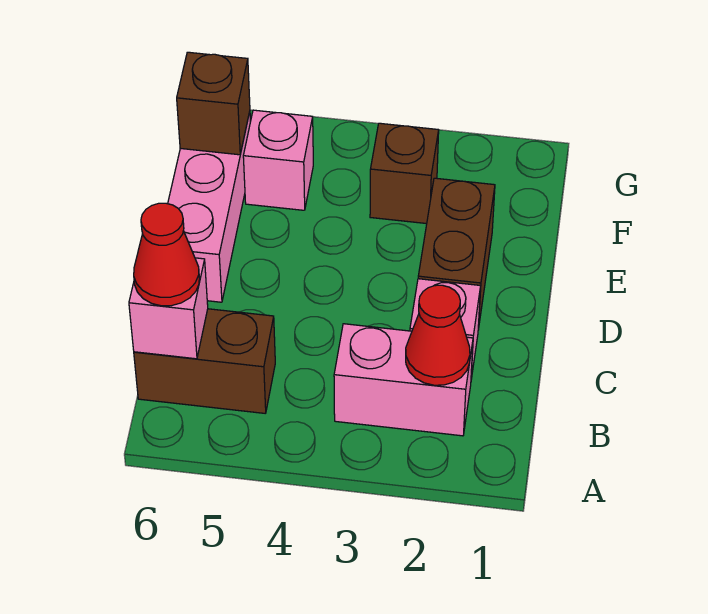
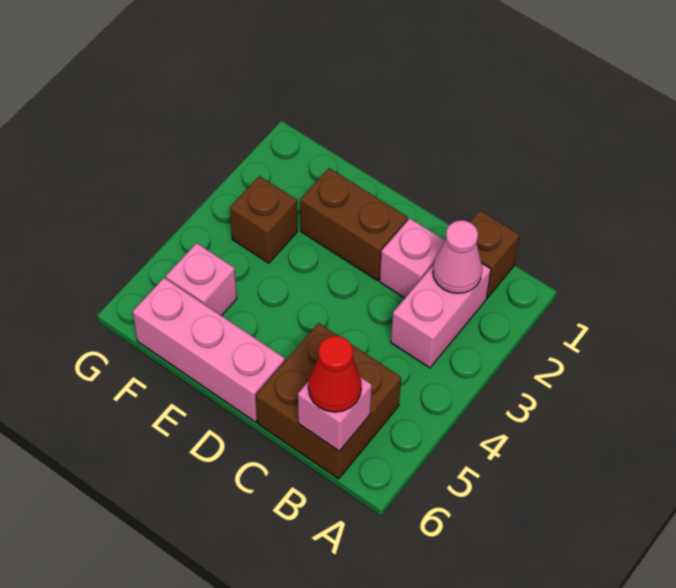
red 1x1 cone [406,285,470,385] -> pink 1x1 cone [433,220,482,293]
brown 1x2 brick [134,309,275,413] -> brown 2x2 brick [256,323,401,479]
brown 1x1 brick [177,52,250,155] -> brown 1x1 brick moved to [470,210,520,298]

